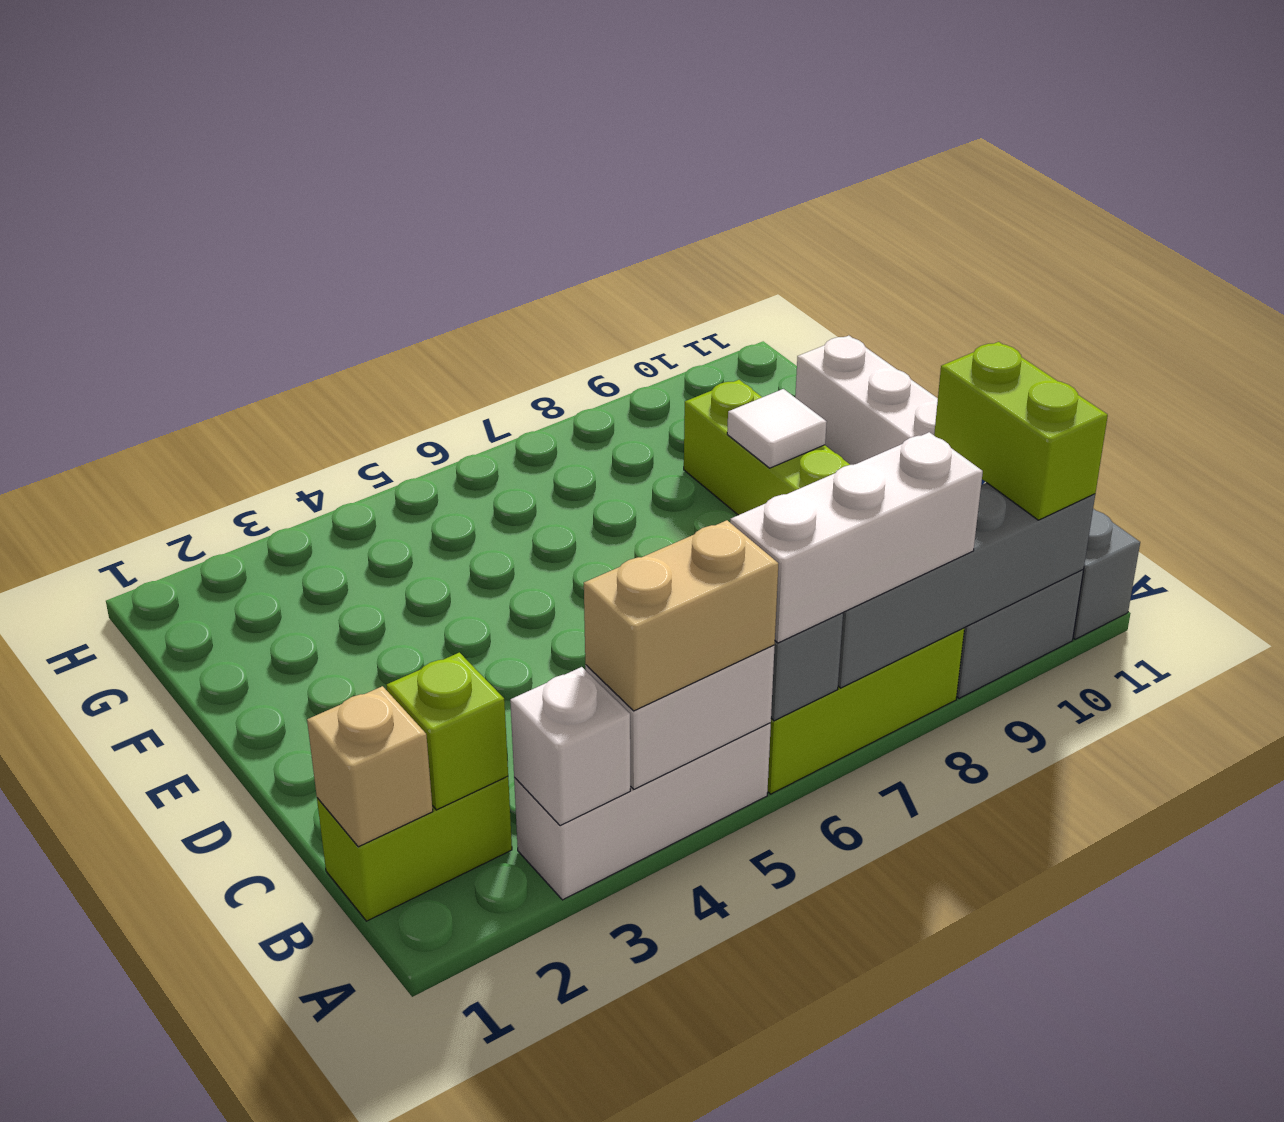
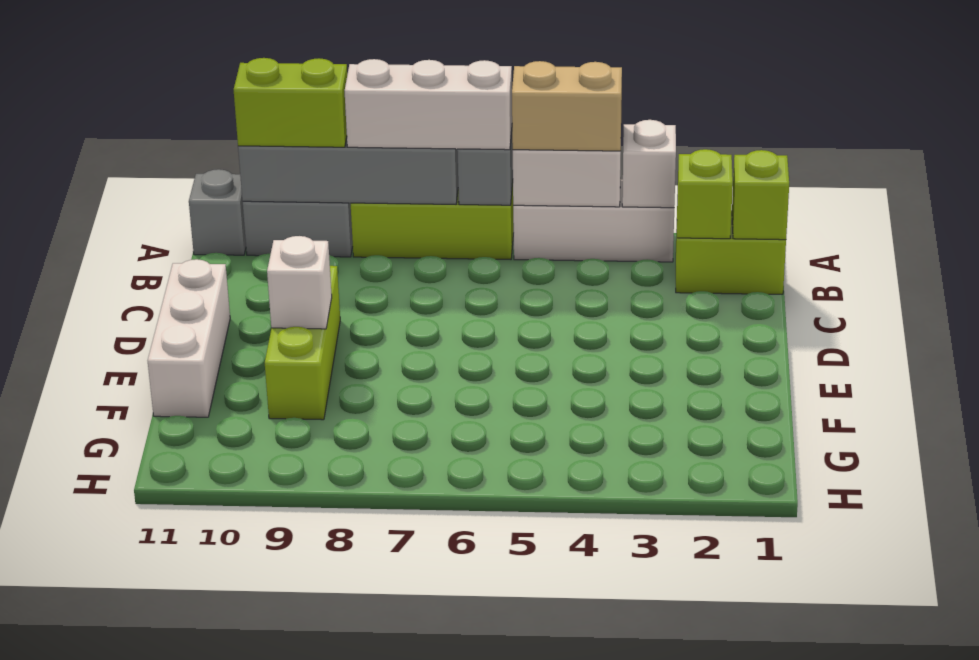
lime 1x2 brick [934,342,1108,520] -> lime 1x2 brick turned to [234,58,347,147]
tan 1x1 brick [307,686,433,847] -> lime 1x1 brick [732,150,789,240]
white 1x1 tile [727,389,827,468] -> white 1x1 brick [267,236,332,329]

